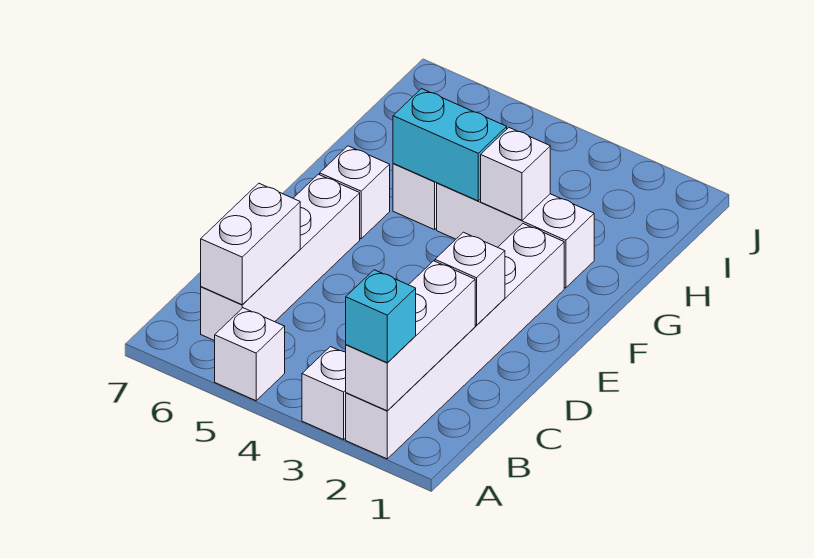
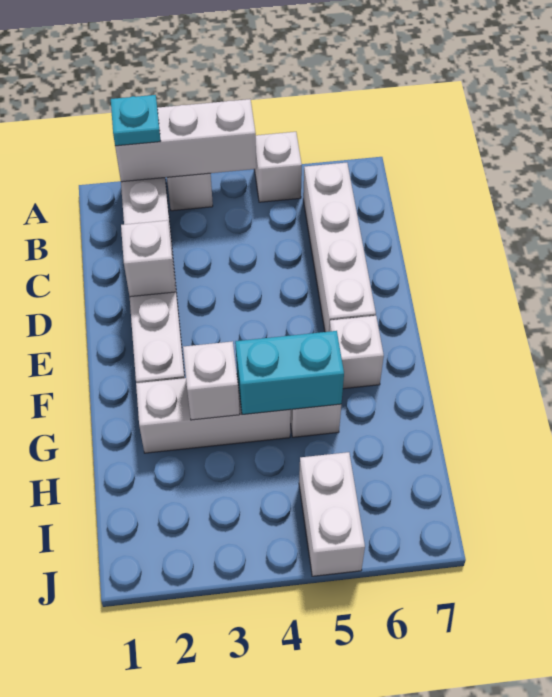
white 1x3 brick [346,261,475,411] -> white 1x3 brick turned to [115,99,256,182]
cyan 1x1 brick [346,270,416,363] -> cyan 1x1 plate [111,95,160,146]
white 1x2 brick [201,183,300,305] -> white 1x2 brick moved to [299,452,365,576]

